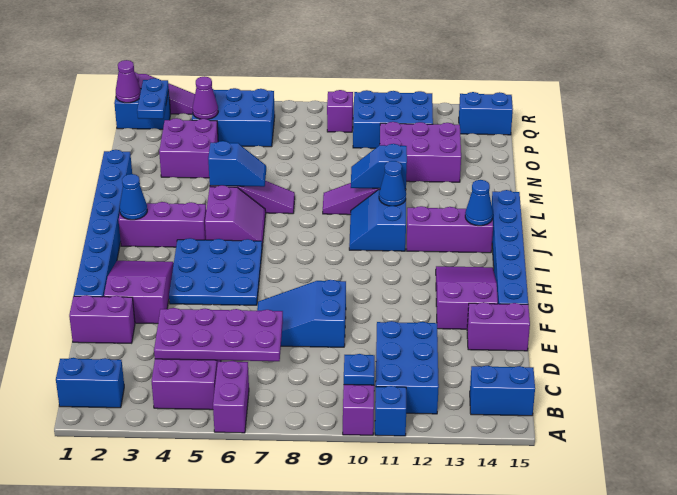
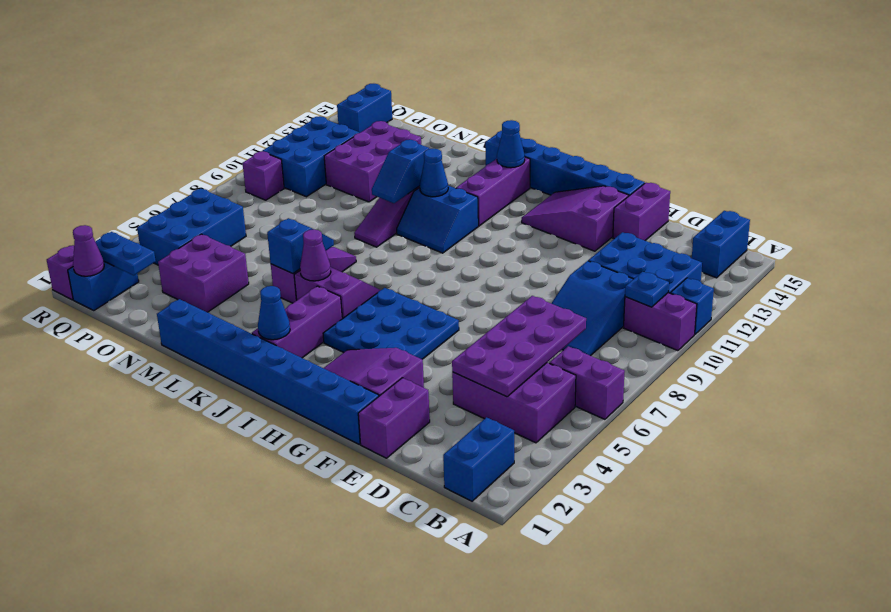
blue 2x3 slope [257,280,346,347] -> blue 2x3 slope moved to [551,261,633,356]
purple 1x1 cone [193,76,218,119] -> purple 1x1 cone moved to [300,229,331,281]

